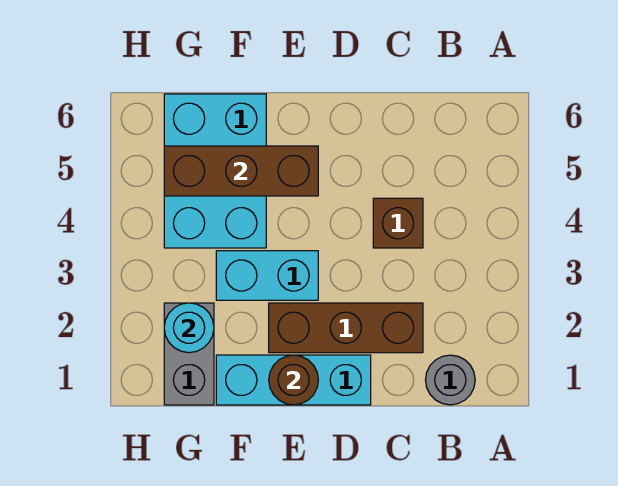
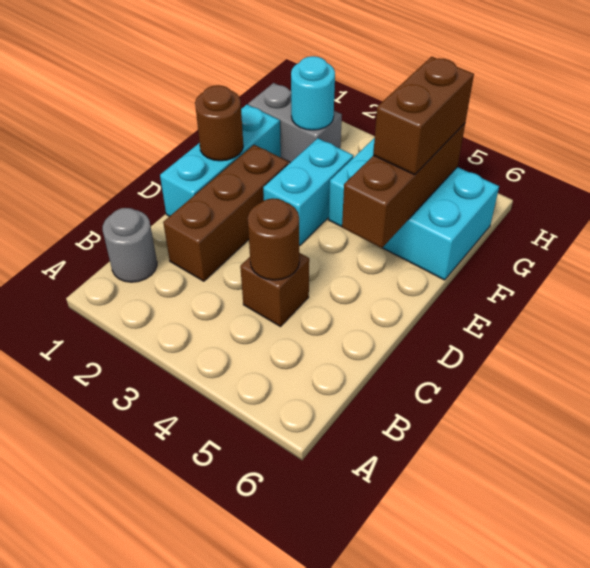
none -> brown 1x1 round brick [248,198,299,280]
none -> brown 1x2 brick [373,57,474,175]

